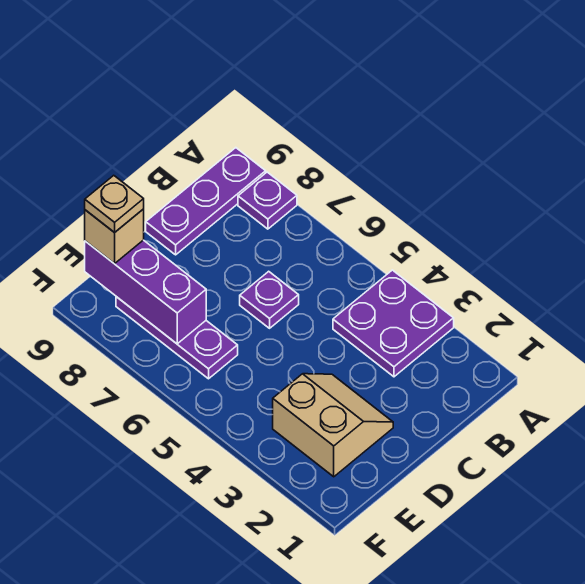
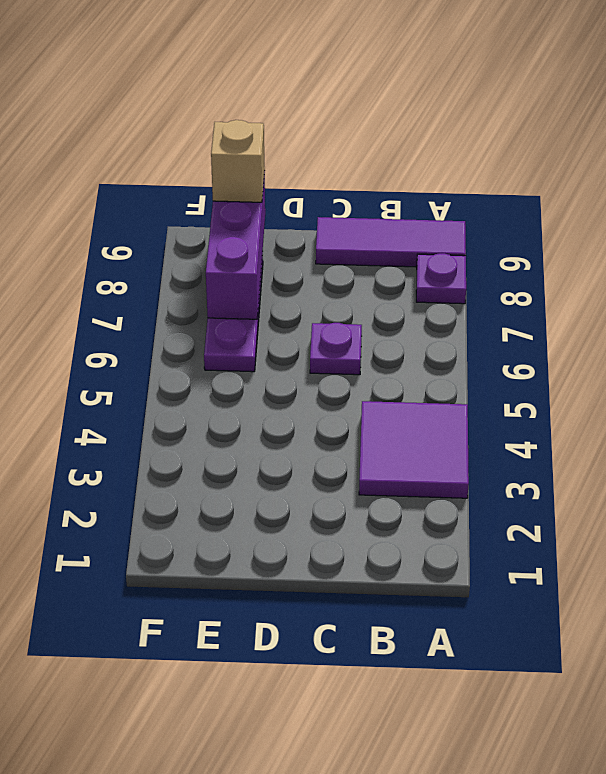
purple 2x2 plate [333,270,454,377] -> purple 2x2 tile [359,401,469,498]
purple 1x3 plate [146,148,266,255] -> purple 1x3 tile [316,217,466,267]
tan 2x2 slope [273,374,393,477] -> none
tan 1x1 plate [85,175,144,233] -> none

